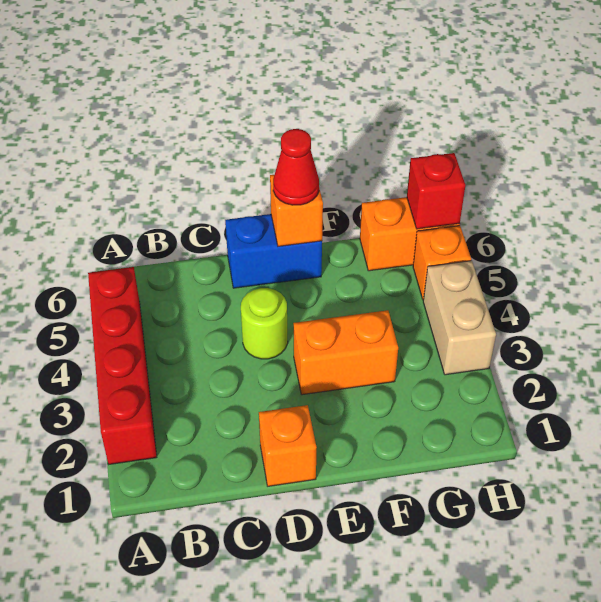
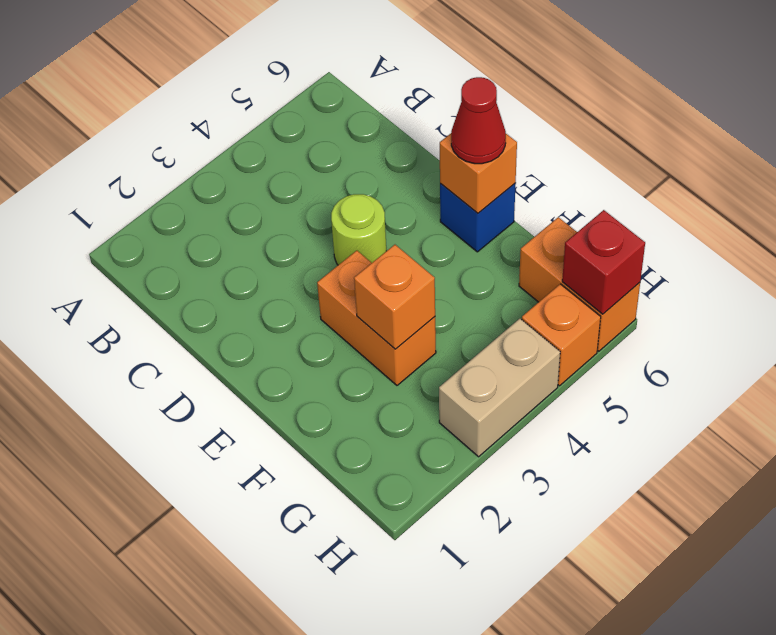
red 1x4 brick [88,267,157,464] -> none
orange 1x1 brick [259,405,317,486] -> orange 1x1 brick moved to [354,245,435,349]
blue 1x2 brick [225,214,322,288] -> blue 1x1 brick [440,183,516,252]

